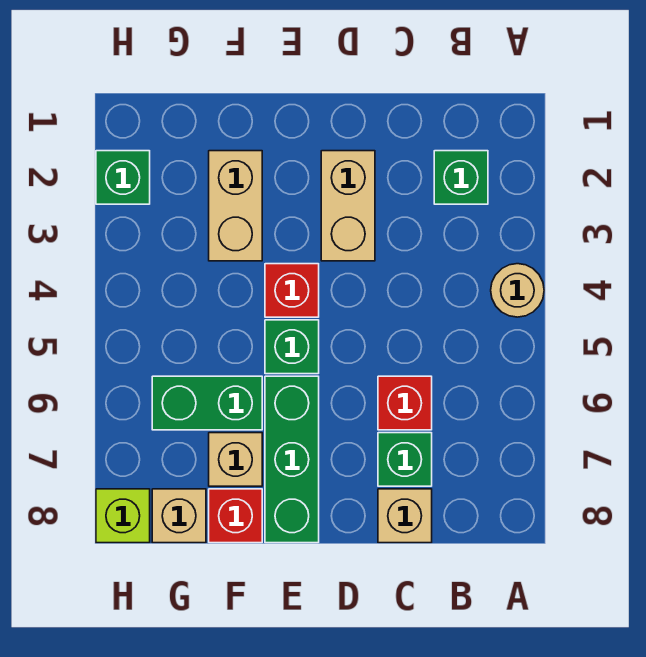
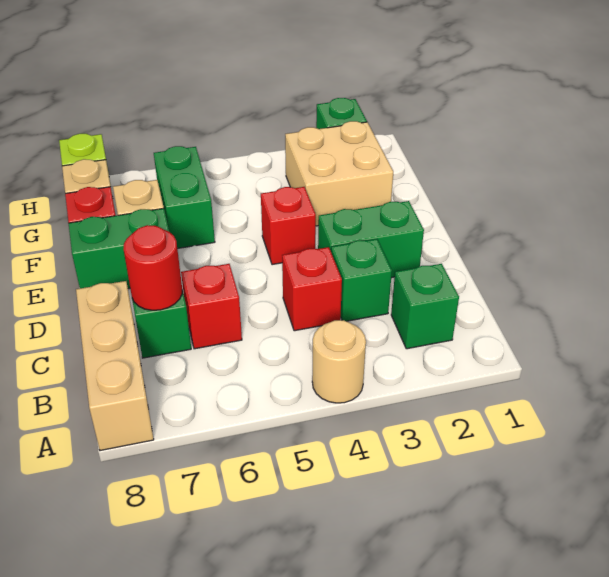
none -> red 1x1 brick [282,247,342,331]
none -> red 1x1 round brick [124,225,182,310]
tan 1x1 brick [378,489,432,543] -> tan 1x3 brick [76,281,154,451]
tan 1x2 brick [321,151,375,261] -> green 1x2 brick [318,201,424,278]
green 1x1 brick [265,320,319,374] -> green 1x1 brick moved to [331,239,392,321]
green 1x3 brick [265,376,319,543] -> green 1x2 brick [69,208,169,289]
tan 1x2 brick [209,151,262,261] -> tan 2x2 brick [285,121,393,226]

